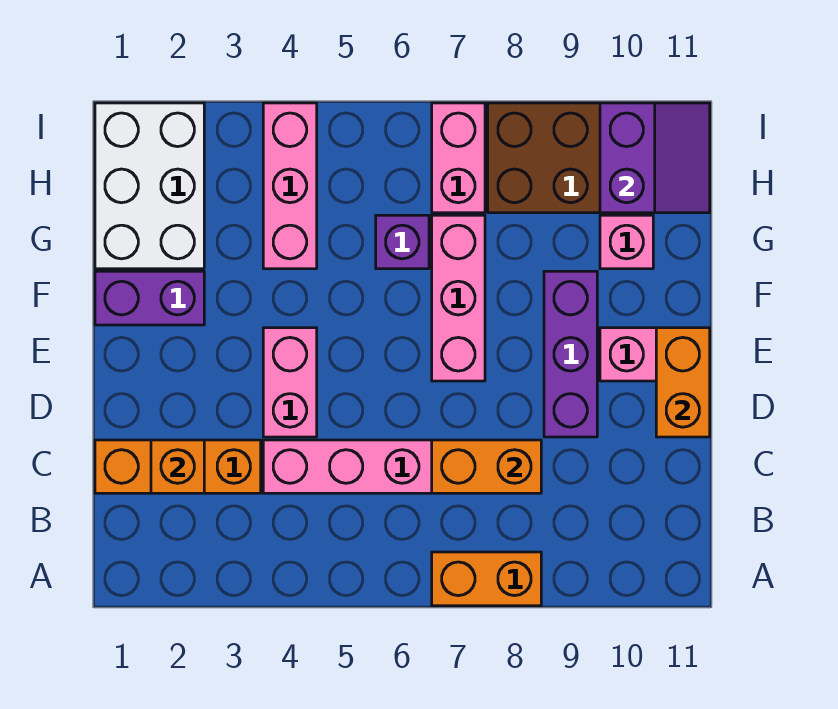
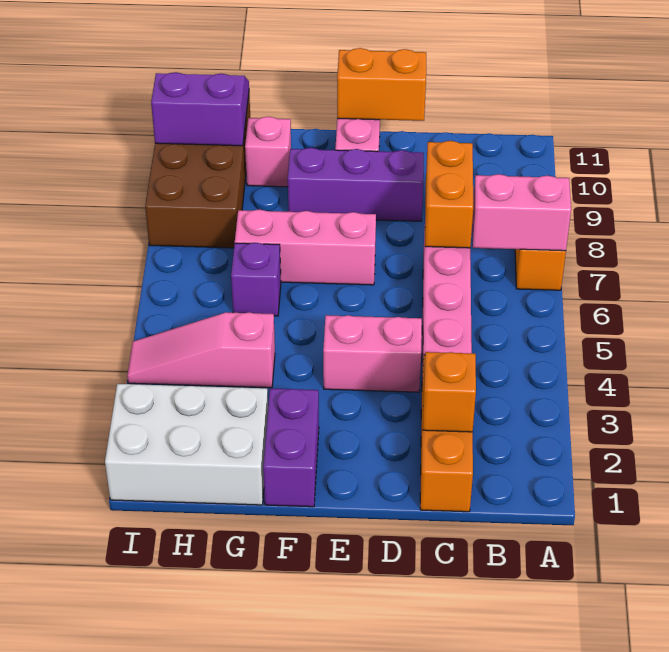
pink 1x3 brick [263,103,317,269] -> pink 1x3 slope [127,312,275,388]
pink 1x2 brick [432,103,485,213] -> pink 1x2 brick moved to [472,174,571,251]

